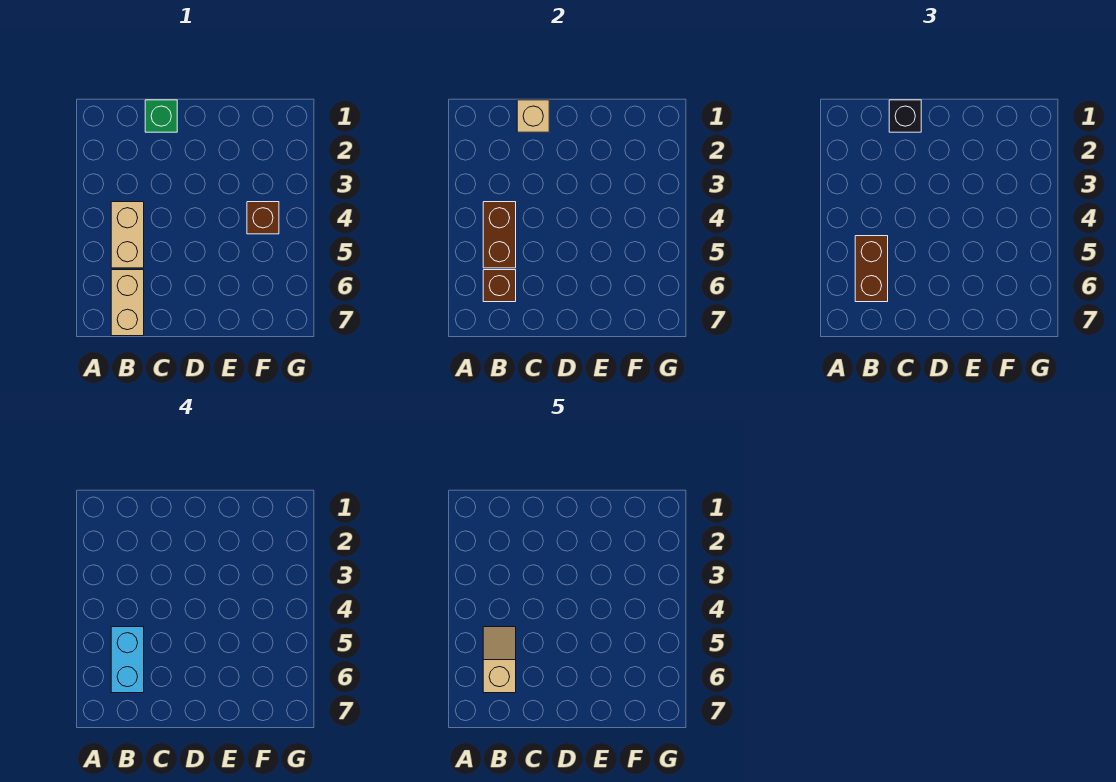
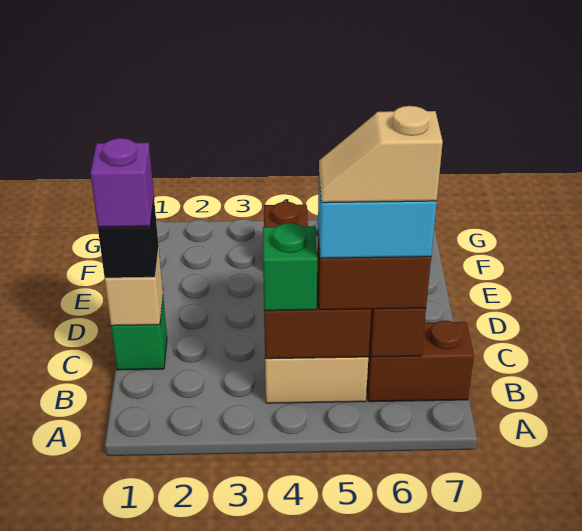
none -> green 1x1 brick [263,223,317,311]
tan 1x2 brick [111,270,144,336] -> brown 1x2 brick [367,321,474,402]
none -> purple 1x1 brick [90,138,154,227]

